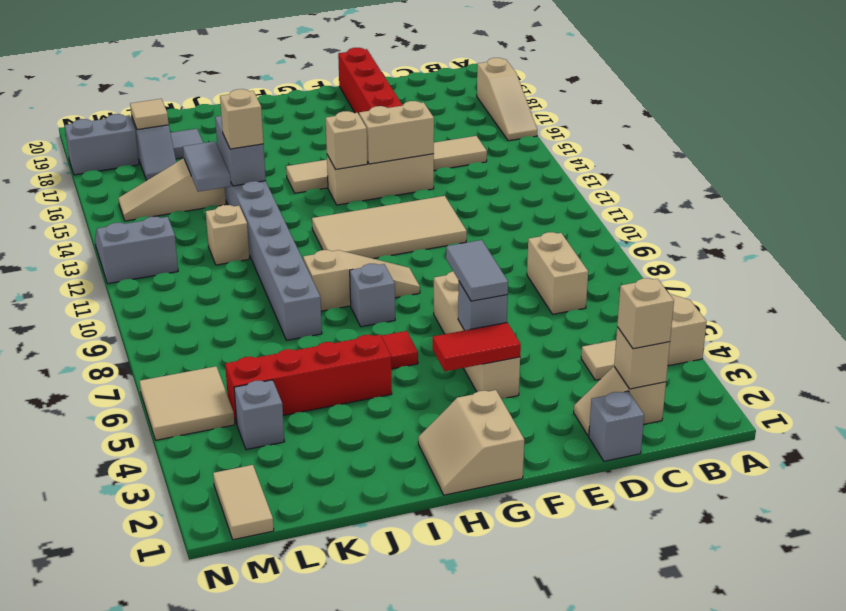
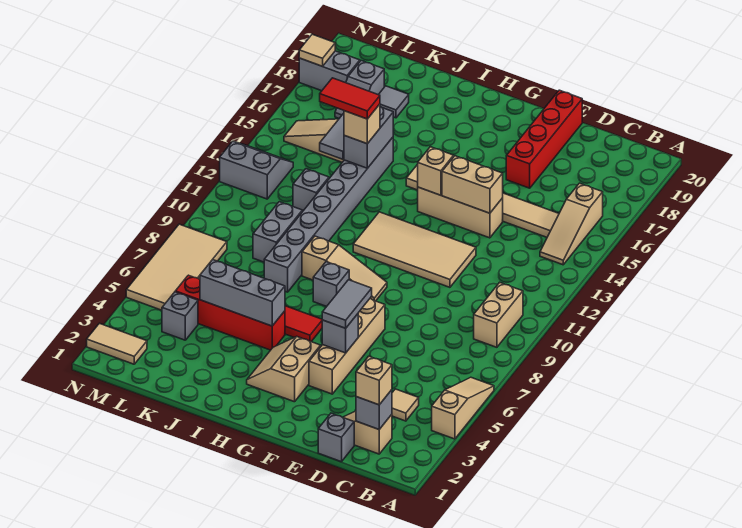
tan 1x3 slope [477,58,537,141] -> tan 1x3 slope moved to [540,183,603,265]
tan 1x1 brick [614,327,670,389] -> grey 1x1 brick [356,390,392,429]
tan 1x2 brick [527,232,588,314] -> tan 1x2 brick moved to [474,282,523,347]
red 1x2 tile [433,323,521,371] -> red 1x2 tile moved to [320,78,380,119]
tan 2x2 slope [418,390,524,495] -> tan 2x2 slope moved to [247,337,321,402]
none -> grey 1x3 brick [200,260,285,326]
none -> grey 1x2 brick [253,202,302,262]
tan 1x1 brick [206,205,250,265] -> grey 1x1 brick [293,169,329,212]
tan 1x1 tile [130,99,169,130] -> tan 1x1 tile moved to [299,34,335,66]
tan 1x2 tile [213,465,274,540] -> tan 1x2 tile turned to [87,323,147,364]
tan 2x2 tile [140,366,235,440] -> tan 2x4 tile [126,224,227,310]

